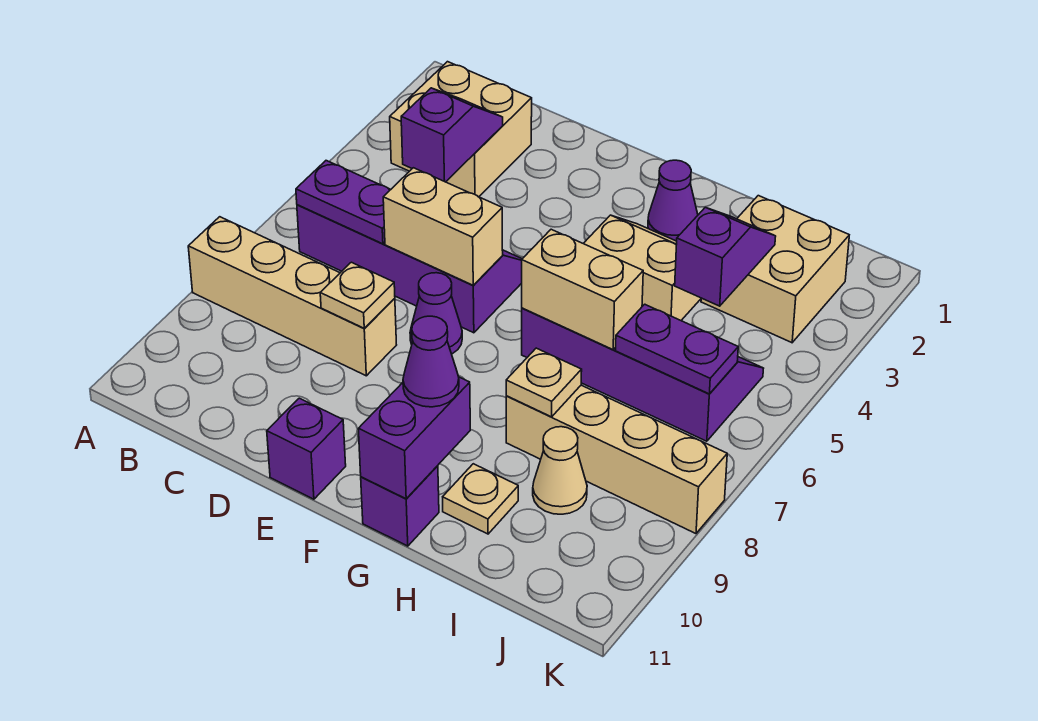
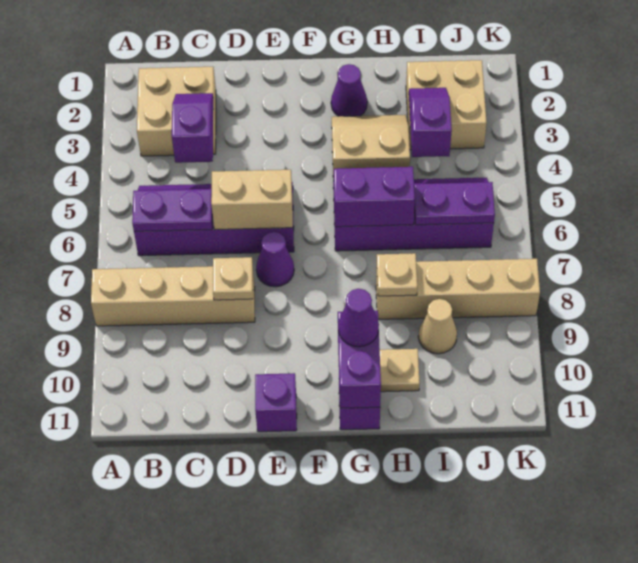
tan 1x2 brick [522,229,643,350] -> purple 1x2 brick [334,167,415,227]

